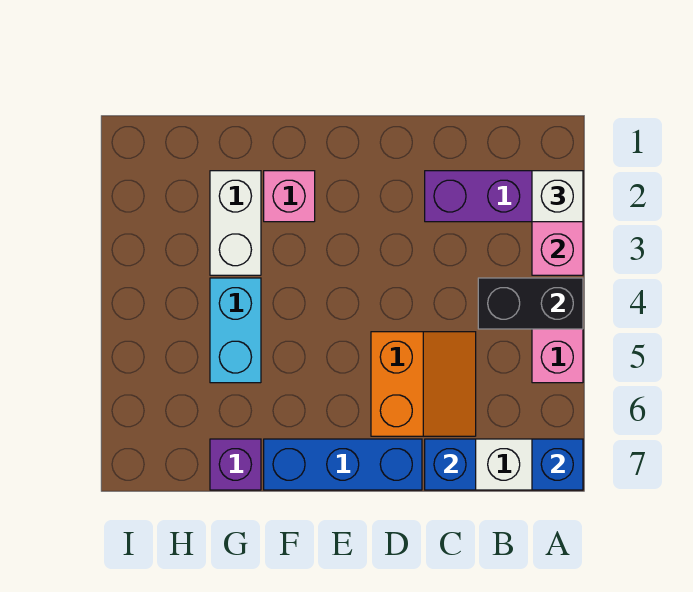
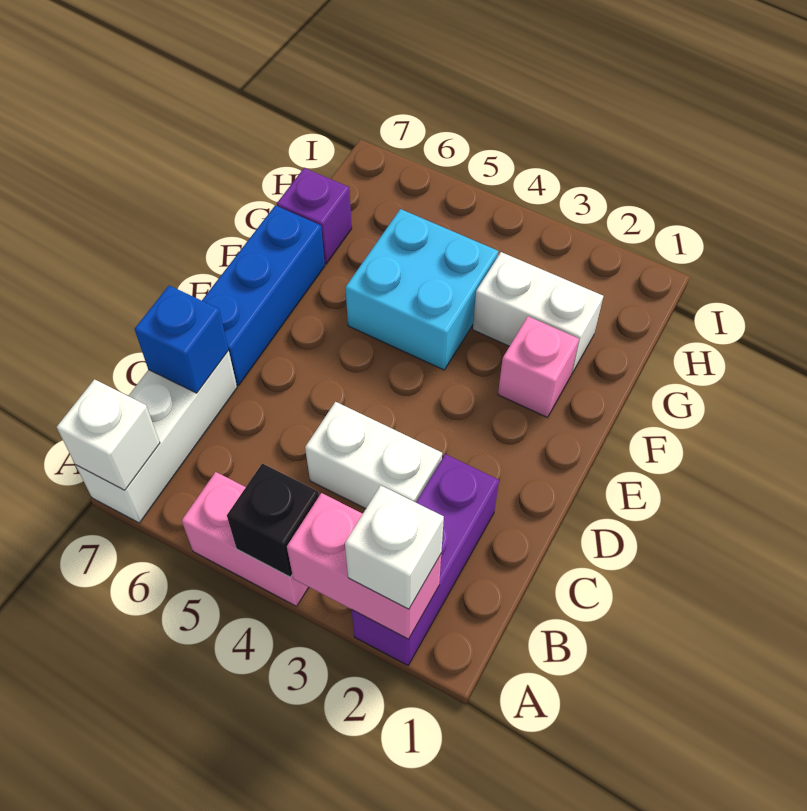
black 1x2 brick [478,278,583,329] -> black 1x1 brick [227,463,319,577]
blue 1x1 brick [532,439,583,490] -> white 1x1 brick [57,379,160,490]
none -> white 1x2 brick [305,402,442,509]
orange 2x2 slope [371,332,476,436] -> none
cyan 1x2 brick [210,278,261,383] -> cyan 2x2 brick [345,209,498,370]

